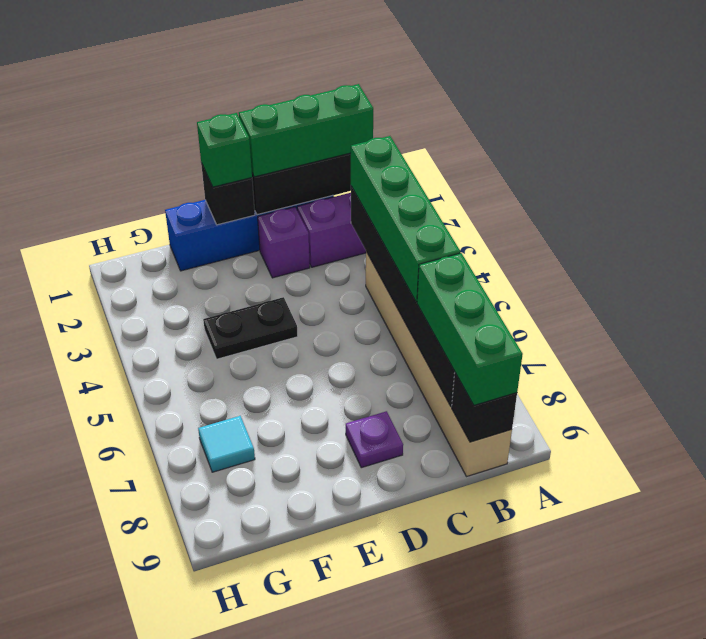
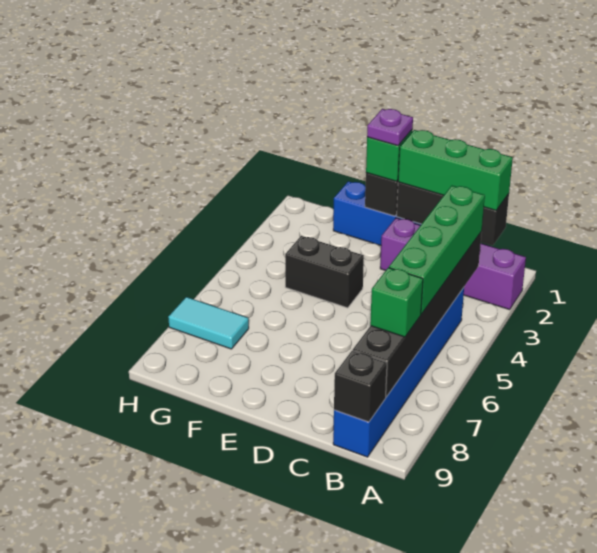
tan 1x6 brick [366,252,512,477] -> blue 1x6 brick [333,288,464,457]
green 1x3 brick [417,253,523,405] -> green 1x1 brick [370,268,423,337]
purple 1x1 plate [346,411,403,468] -> purple 1x1 plate moved to [367,109,413,146]
black 1x2 plate [203,297,298,359] -> black 1x2 brick [285,236,364,308]
cyan 1x1 tile [198,416,255,472] -> cyan 1x2 tile [168,297,249,349]

